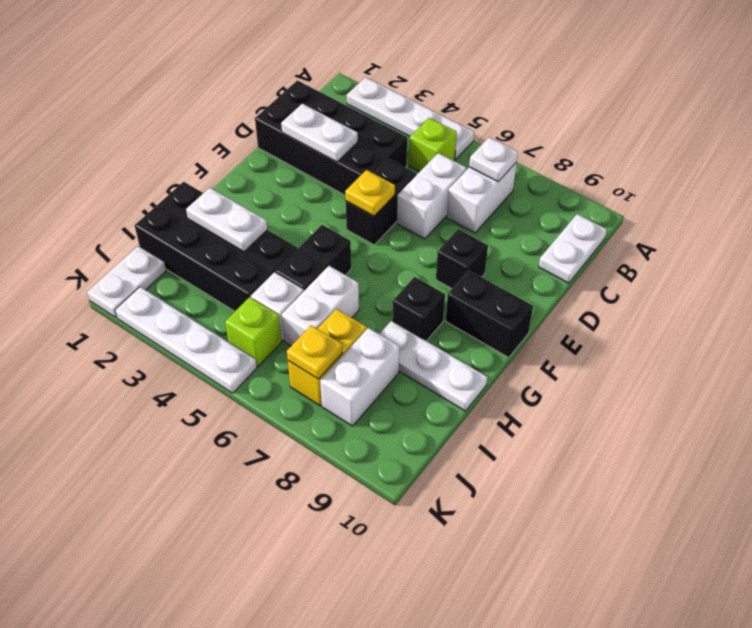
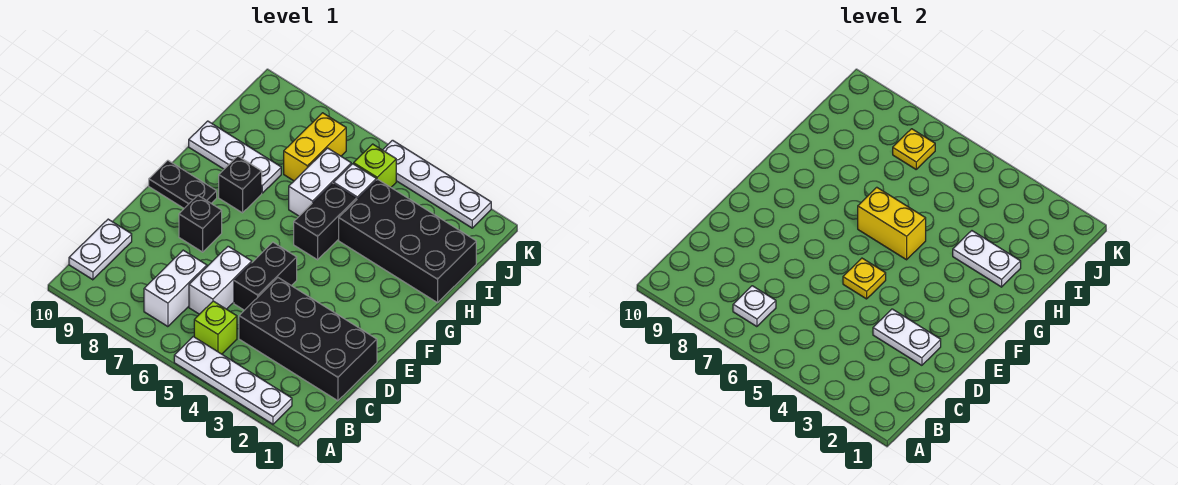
black 1x2 brick [446,270,533,358] -> black 1x2 plate [149,160,217,208]
none -> yellow 1x2 brick [858,187,926,260]
white 1x2 brick [320,328,399,426] -> none
white 1x2 plate [87,246,166,317] -> none

